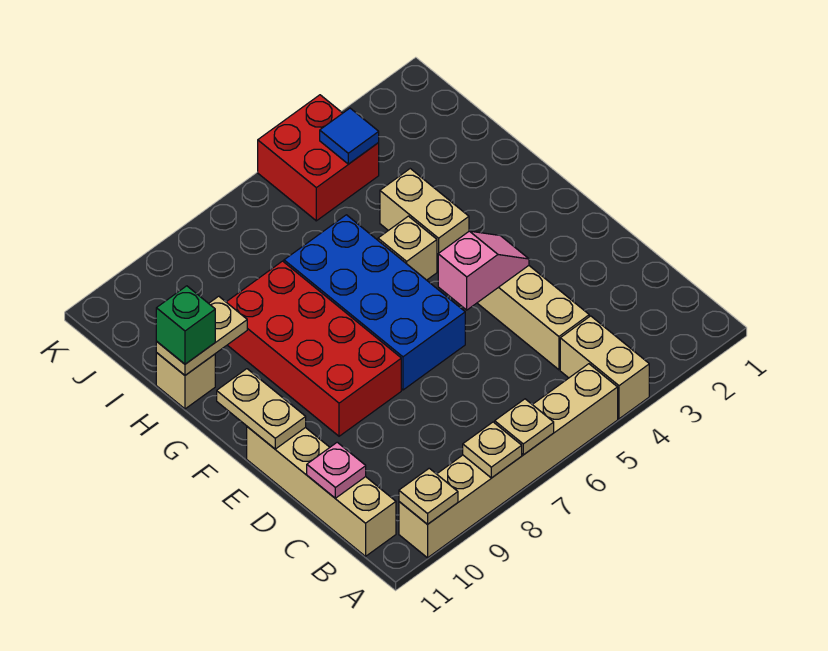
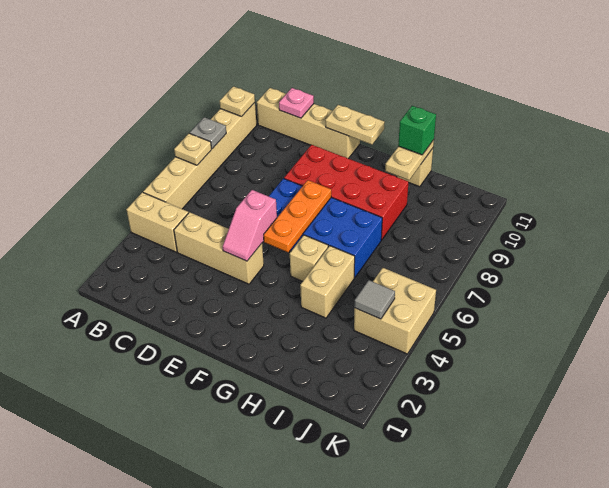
tan 1x1 plate [463,422,522,478] -> grey 1x1 plate [190,117,226,149]
none -> orange 1x3 plate [264,180,331,252]
tan 1x2 brick [380,169,469,271] -> tan 1x2 brick turned to [300,246,355,318]
red 2x2 brick [258,95,379,221] -> tan 2x2 brick [354,268,436,354]
blue 1x1 tile [320,108,379,164] -> grey 1x1 tile [354,280,395,319]

